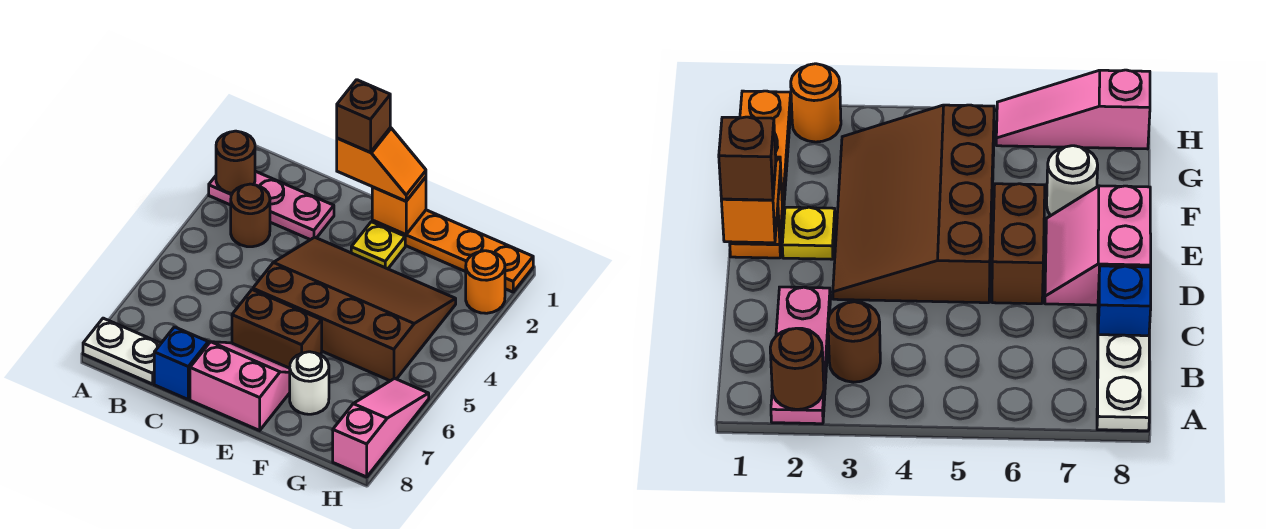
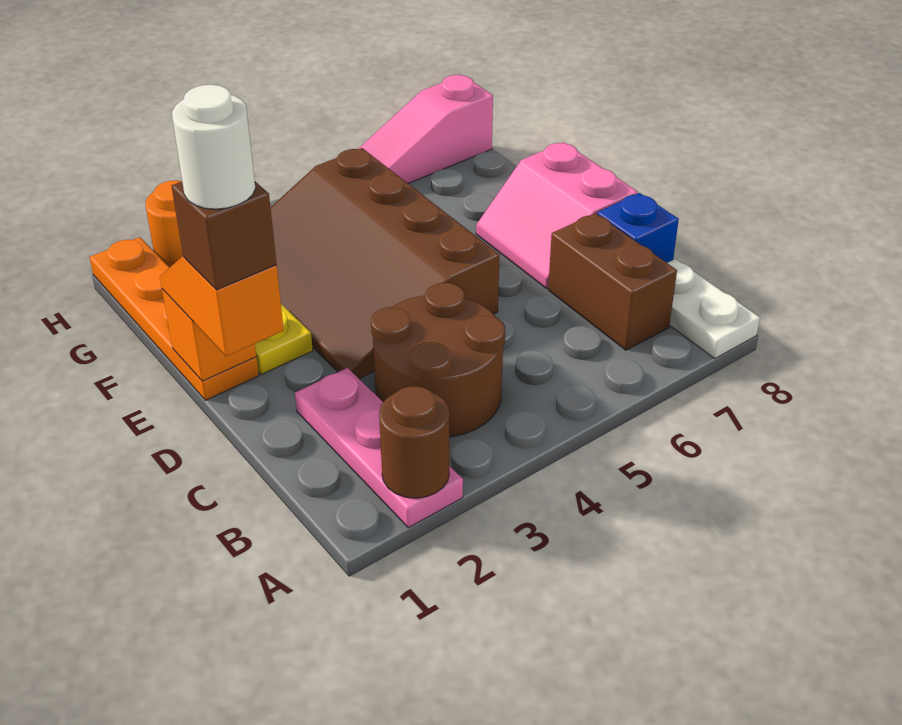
brown 1x1 round brick [231,184,270,247] -> brown 2x2 round brick [371,283,505,437]
brown 1x2 brick [232,290,322,368] -> brown 1x2 brick moved to [548,213,677,350]
white 1x1 round brick [290,352,329,414] -> white 1x1 round brick moved to [172,85,255,209]

